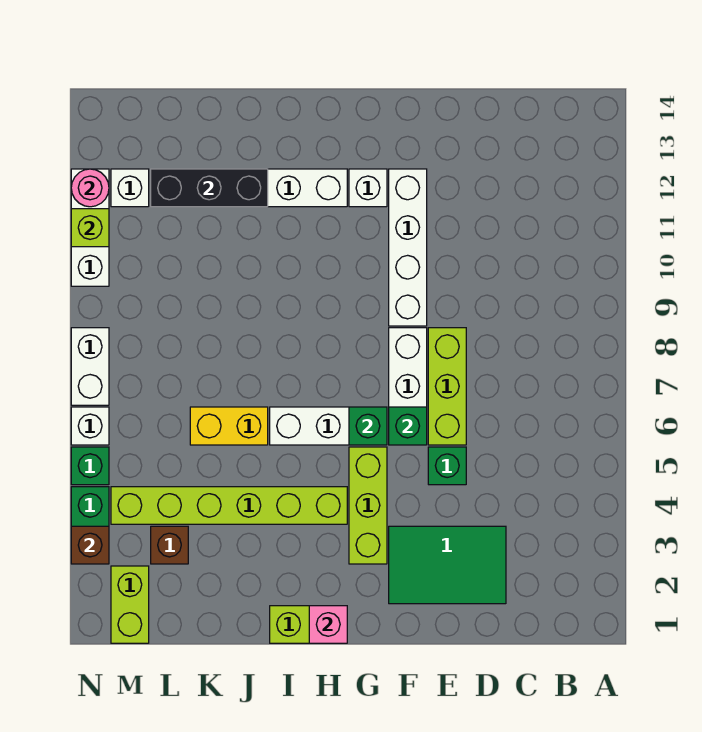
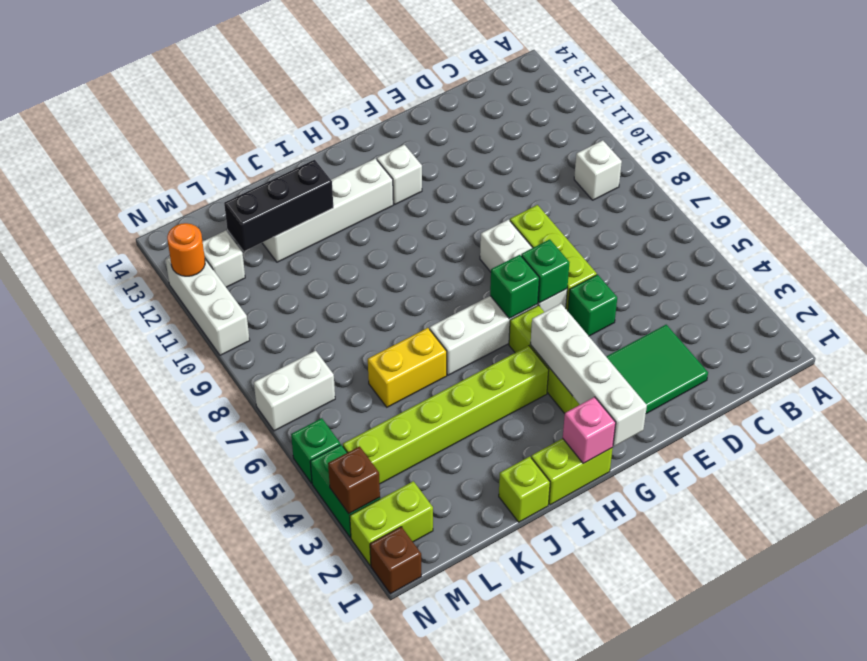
white 1x4 brick [389,169,427,326] -> white 1x4 brick moved to [530,304,647,446]
brown 1x1 brick [151,526,188,564] -> brown 1x1 brick moved to [370,527,421,594]
lime 1x2 brick [111,566,149,643] -> lime 1x2 brick turned to [350,481,433,565]
white 1x1 brick [71,407,109,445] -> white 1x1 brick moved to [574,140,622,200]
white 1x2 brick [71,328,109,405] -> white 1x2 brick turned to [254,351,335,431]
lime 1x1 brick [71,209,109,247] -> lime 1x1 brick moved to [499,457,550,522]
pink 1x1 round brick [71,169,109,207] -> orange 1x1 round brick [167,223,205,276]

